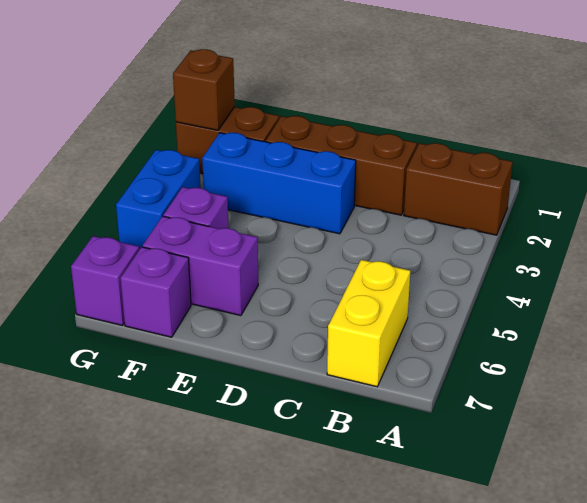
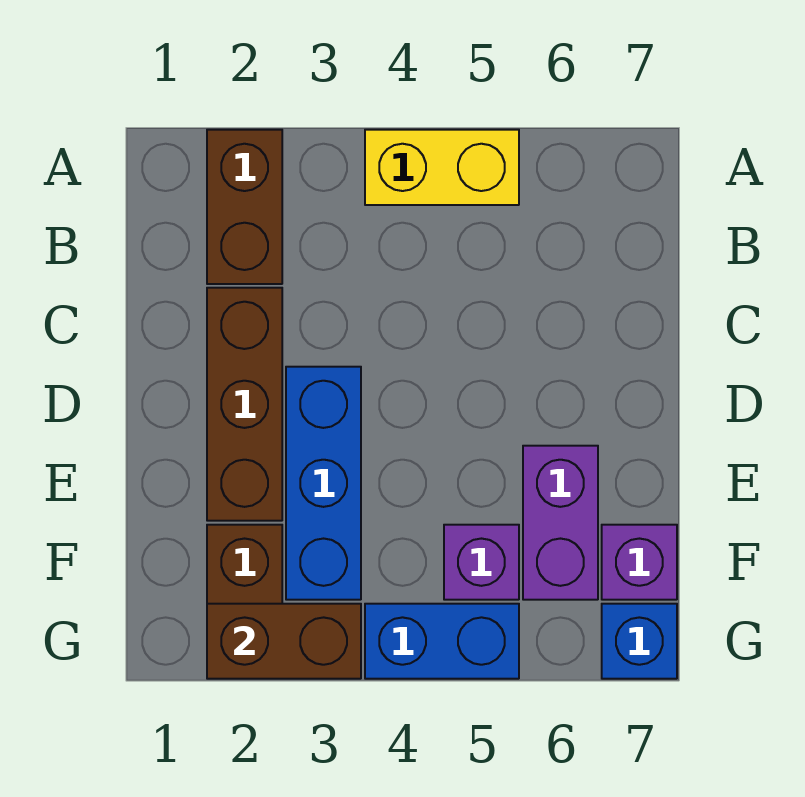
yellow 1x2 brick [327,260,410,387] -> yellow 1x2 brick moved to [365,130,519,205]
brown 1x1 brick [173,49,235,130] -> brown 1x2 brick [207,604,361,679]
purple 1x1 brick [71,236,139,326] -> blue 1x1 brick [602,604,677,679]

